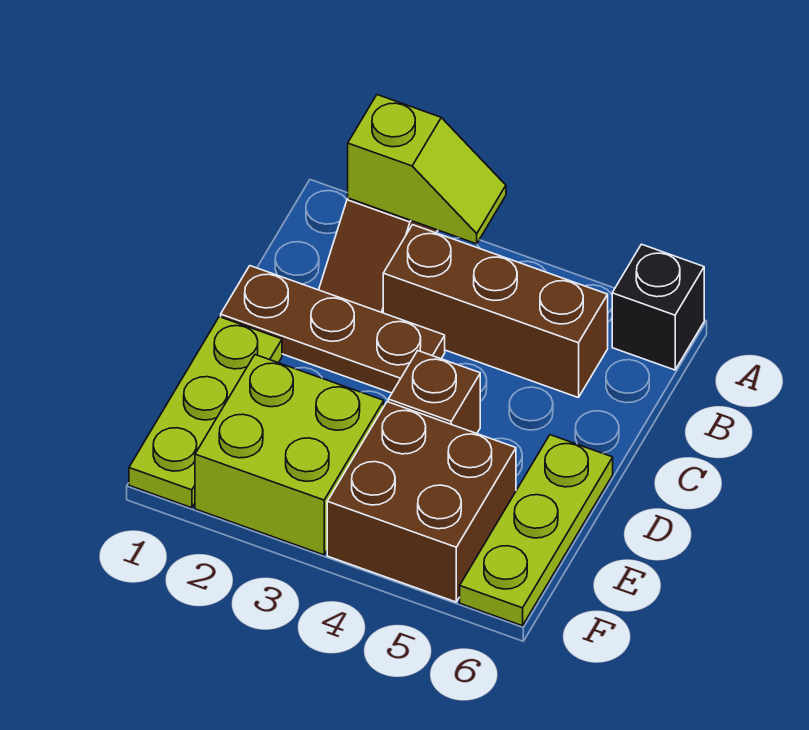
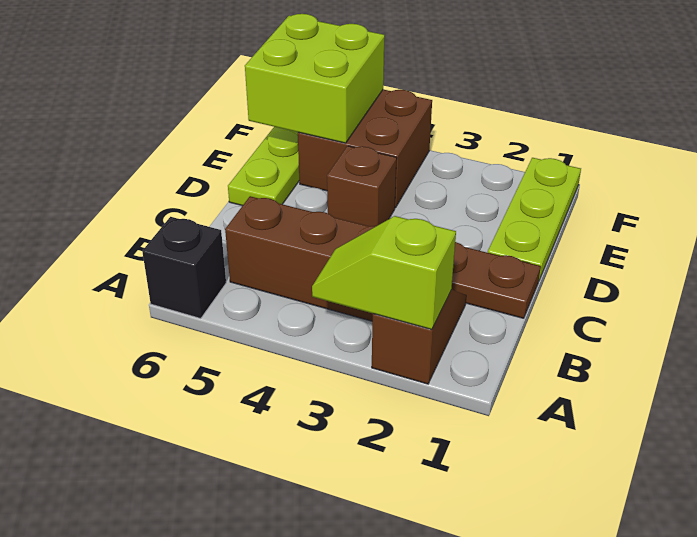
lime 2x2 brick [195,355,384,555] -> lime 2x2 brick moved to [245,14,385,143]

